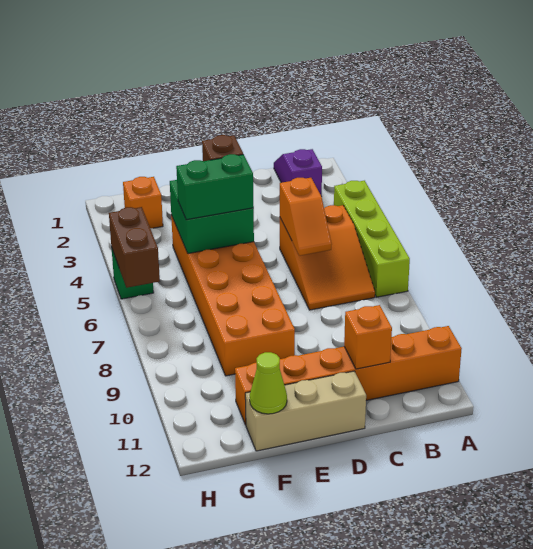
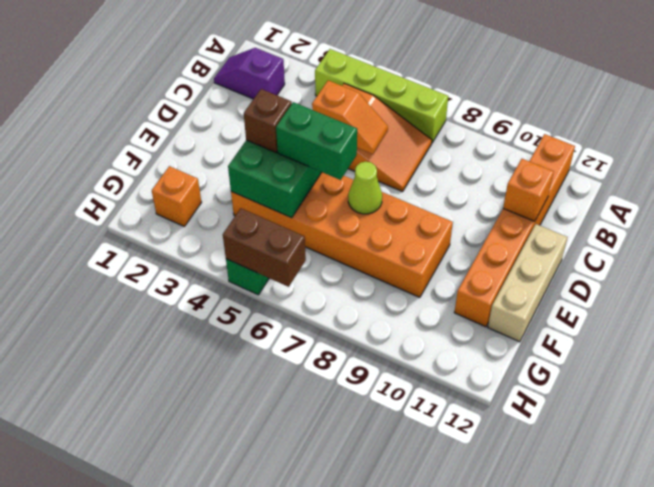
green 1x2 brick [176,154,254,220] -> green 1x2 brick turned to [276,102,357,180]
lime 1x1 cone [250,352,287,414] -> lime 1x1 cone moved to [348,162,382,214]

